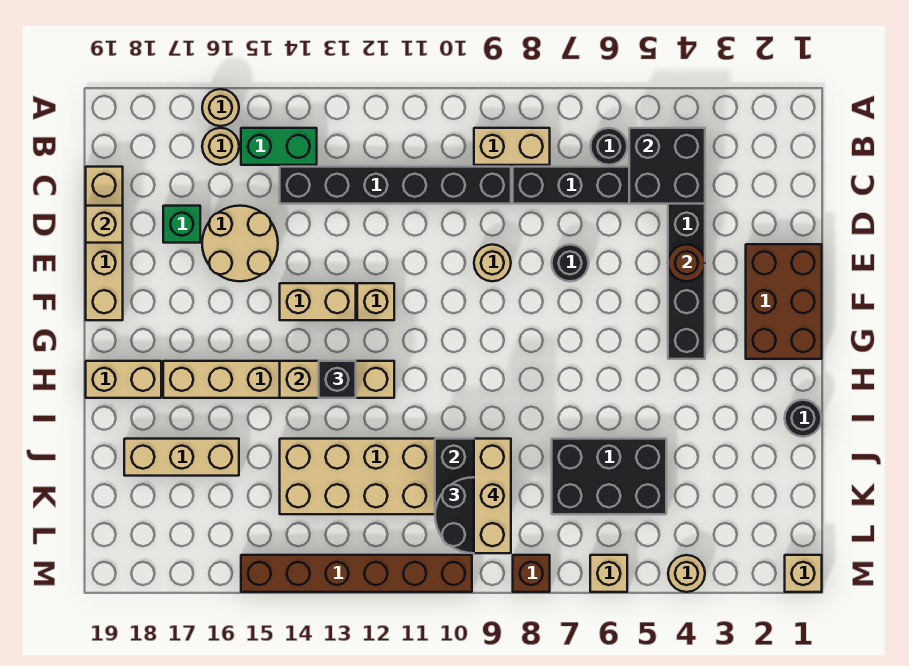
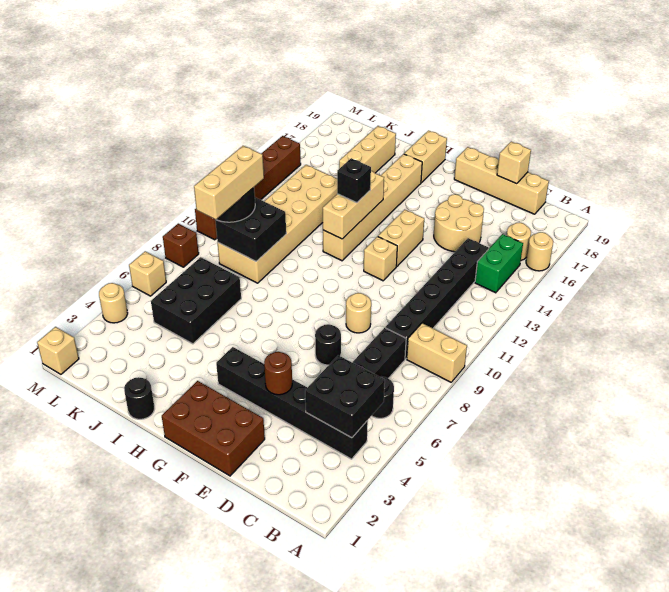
tan 1x2 brick [474,128,550,165] -> tan 1x2 brick turned to [407,323,467,382]
green 1x1 brick [163,206,200,243] -> none
tan 1x3 brick [474,439,511,553] -> tan 1x3 brick turned to [194,146,264,220]

